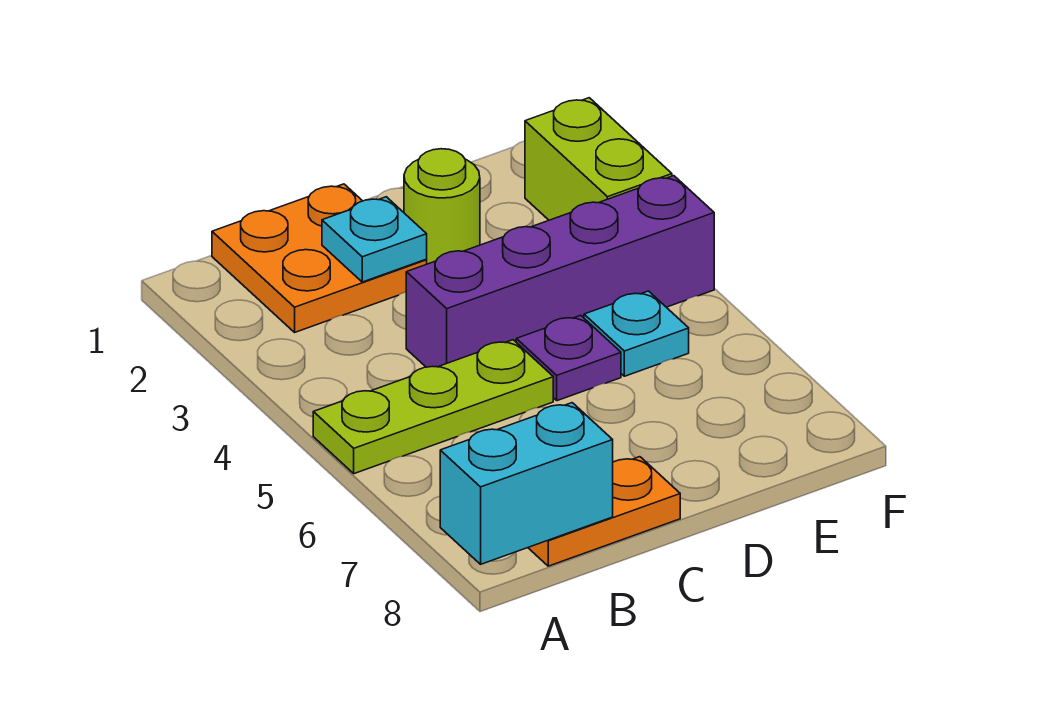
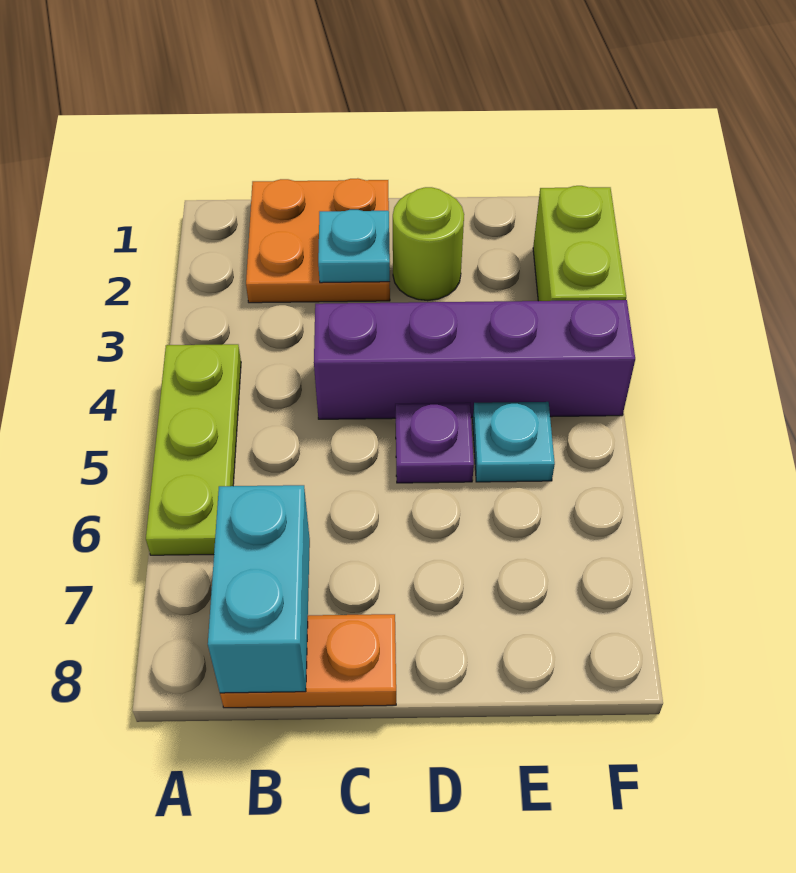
lime 1x3 plate [313,340,553,474] -> lime 1x3 plate turned to [146,344,241,555]
cyan 1x2 brick [440,403,613,564] -> cyan 1x2 brick turned to [208,485,310,693]

